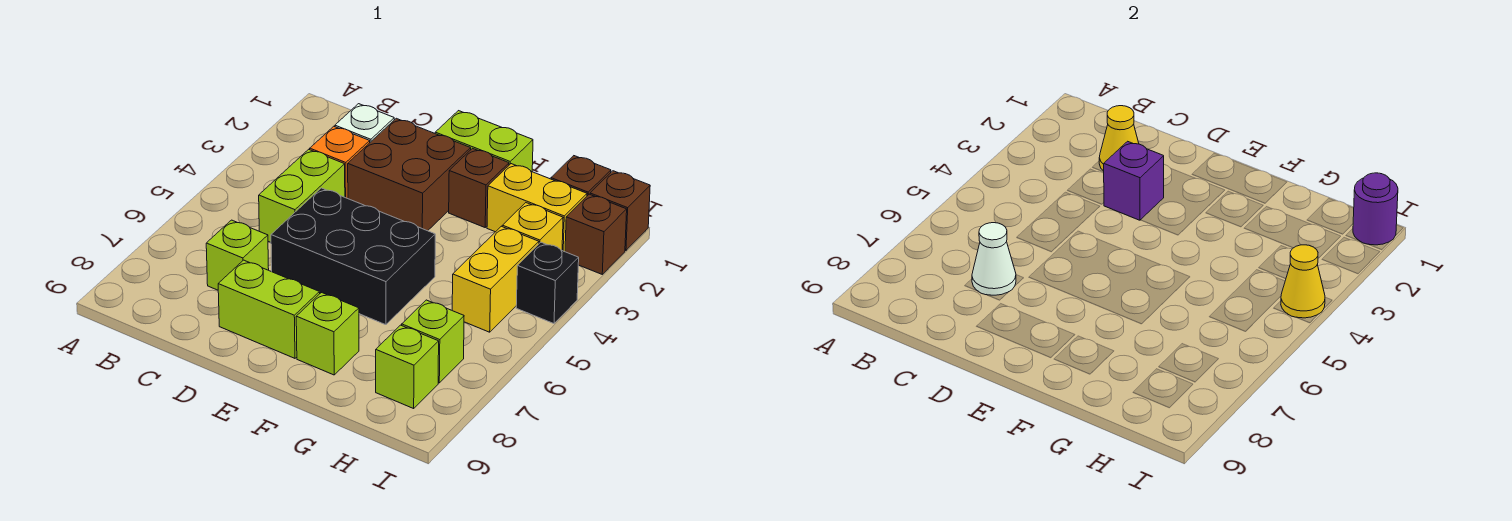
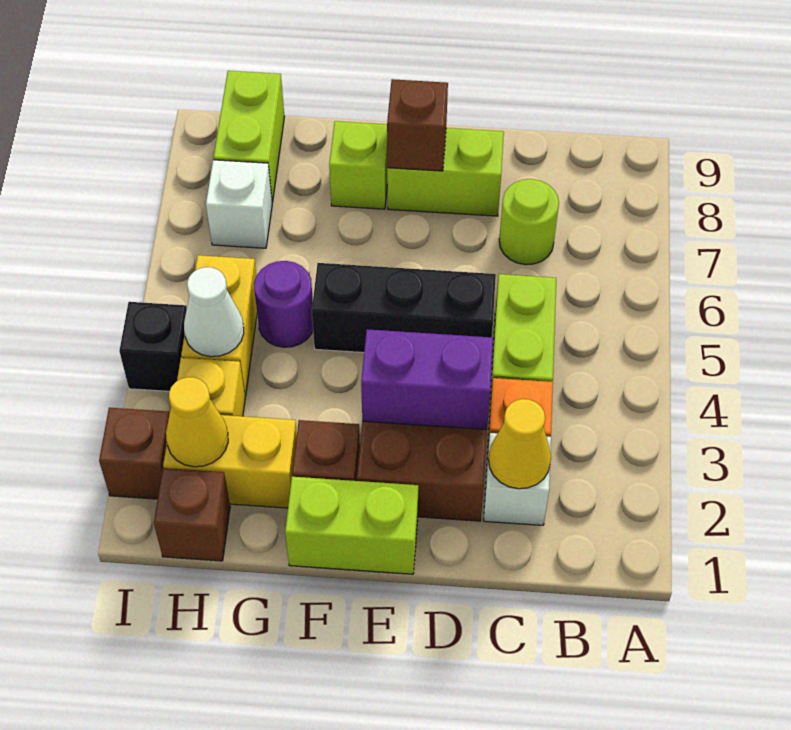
lime 1x1 brick [206,220,269,290] -> lime 1x1 round brick [499,179,559,265]
white 1x1 cone [972,223,1016,295] -> white 1x1 cone moved to [184,267,244,357]
purple 1x1 brick [1104,141,1164,220] -> purple 1x2 brick [361,329,493,430]
black 2x3 brick [271,188,435,325] -> black 1x3 brick [312,263,496,353]
lime 1x1 brick [402,300,464,383] -> white 1x1 brick [206,160,272,248]
lime 1x1 brick [376,325,439,408] -> lime 1x2 brick [214,71,285,202]
brown 1x1 brick [590,171,650,250] -> brown 1x1 brick moved to [387,79,448,171]
purple 1x1 round brick [1353,173,1398,245] -> purple 1x1 round brick moved to [254,261,313,347]
yellow 1x1 cone [1281,245,1325,318] -> yellow 1x1 cone moved to [166,377,228,467]

